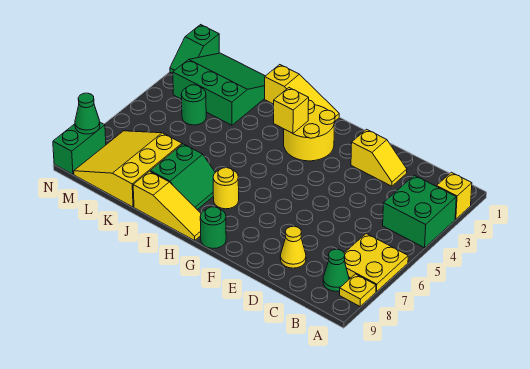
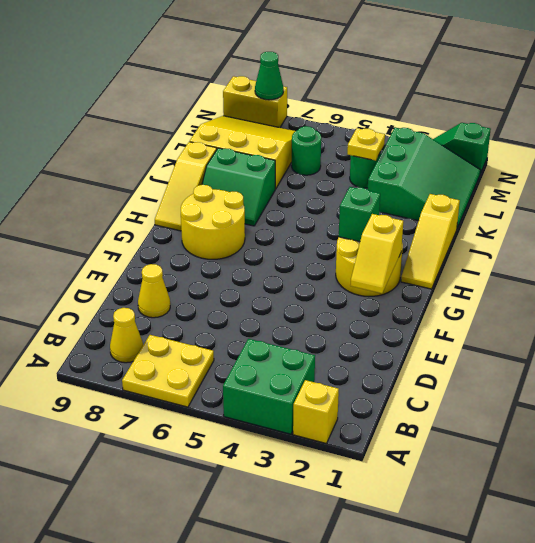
yellow 1x1 plate [340,274,376,306] -> yellow 1x1 plate moved to [347,128,385,161]
green 1x1 cone [323,249,349,291] -> yellow 1x1 cone [110,308,143,363]
yellow 1x2 slope [351,129,407,186] -> yellow 1x2 slope moved to [350,214,403,293]
green 1x1 round brick [200,207,226,248] -> green 1x1 round brick moved to [292,126,321,175]
yellow 1x1 brick [274,88,309,133] -> green 1x1 brick [339,187,380,242]
yellow 1x1 round brick [213,168,239,209] -> yellow 2x2 round brick [181,185,245,259]
green 1x2 brick [53,122,106,174] -> yellow 1x2 brick [223,76,287,128]

